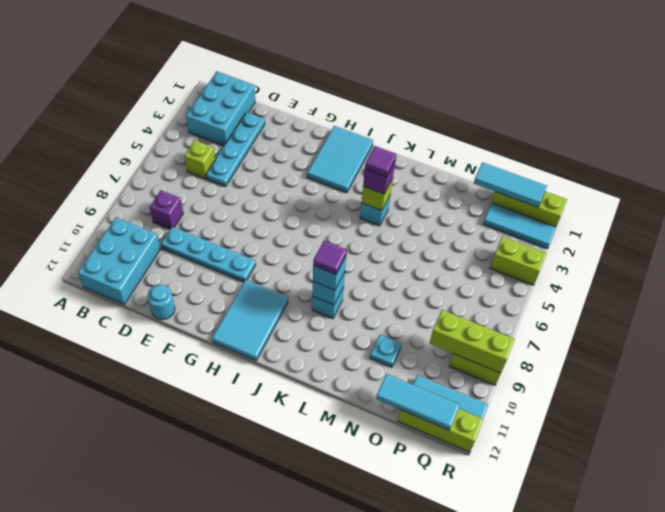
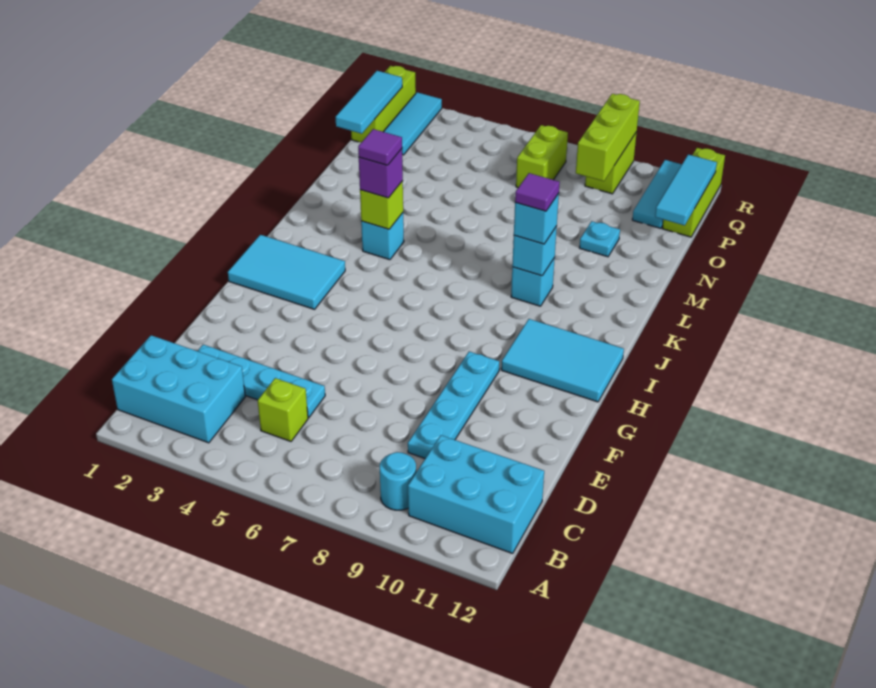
purple 1x1 brick [150,190,183,229] -> none
cyan 1x1 round brick [147,285,175,320] -> cyan 1x1 round brick moved to [380,452,416,510]
lime 1x2 brick [490,236,547,285] -> lime 1x2 brick moved to [516,125,568,188]

